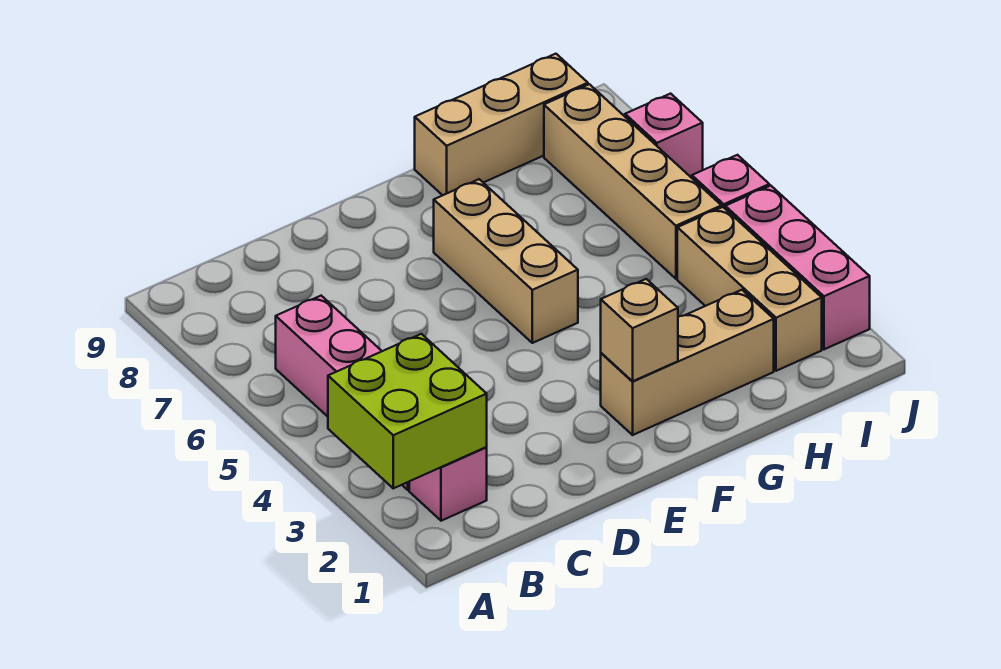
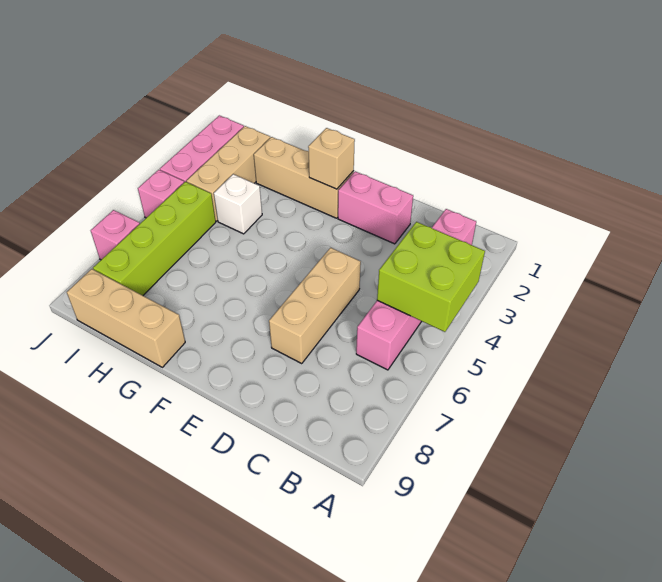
lime 2x2 brick [328,334,487,488] -> lime 2x2 brick moved to [377,222,485,332]
none -> pink 1x2 brick [338,171,413,244]
tan 1x3 brick [434,179,578,343] -> tan 1x3 brick moved to [269,248,361,364]
none -> white 1x1 brick [214,174,262,234]
tan 1x4 brick [544,84,721,279] -> lime 1x4 brick [93,182,216,296]

